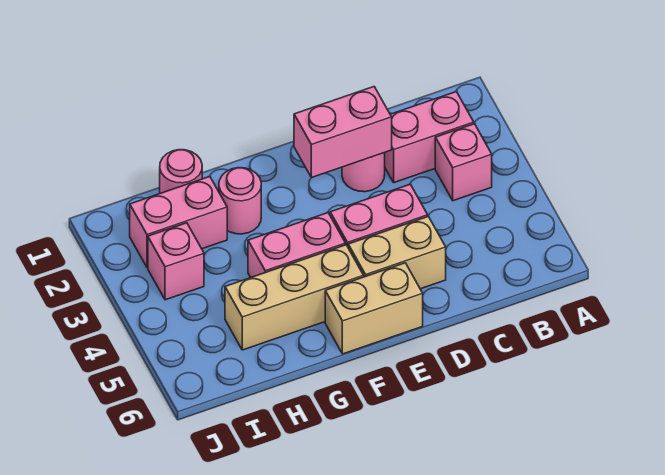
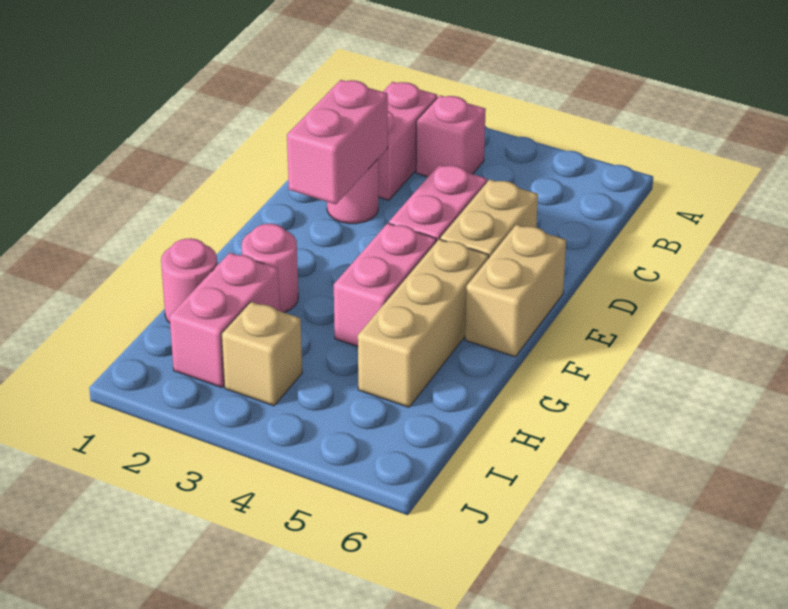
pink 1x1 brick [148,223,204,300] -> tan 1x1 brick [222,302,302,406]

